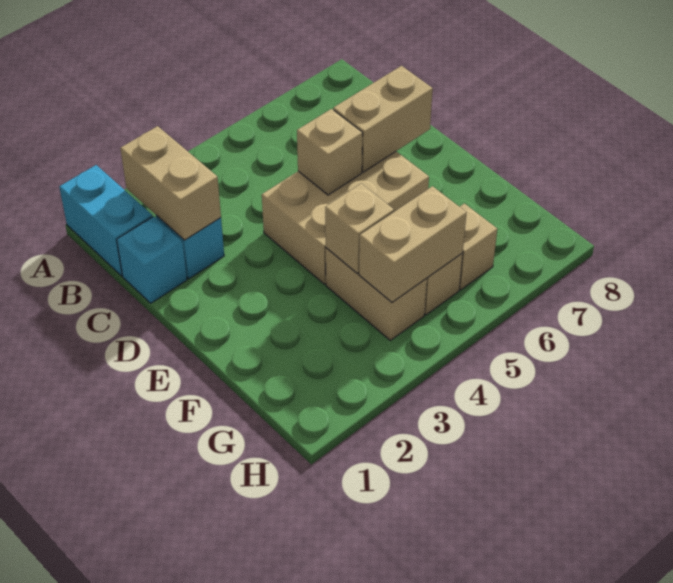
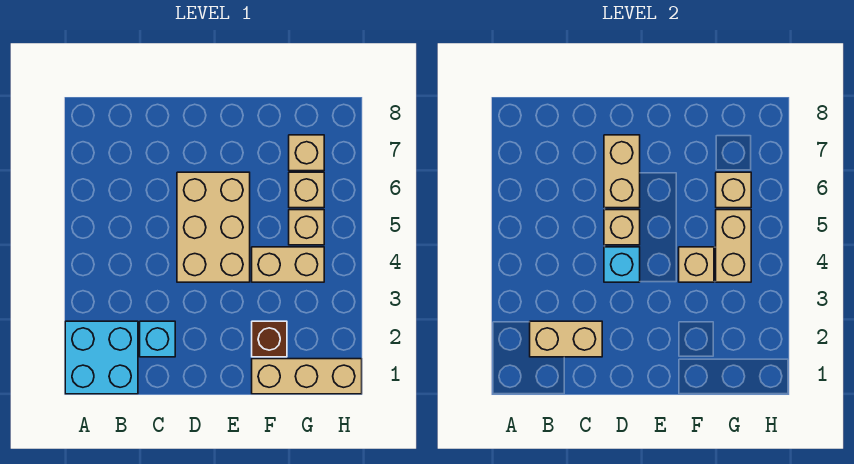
cyan 1x2 brick [59,165,153,276] -> cyan 2x2 brick [65,321,138,394]
cyan 1x1 brick [117,217,187,303] -> cyan 1x1 brick moved to [604,247,640,282]
none -> tan 1x3 brick [252,359,362,394]
none -> brown 1x1 brick [252,321,287,357]
none -> tan 1x1 brick [716,172,751,208]
none -> tan 1x1 brick [289,135,324,171]

